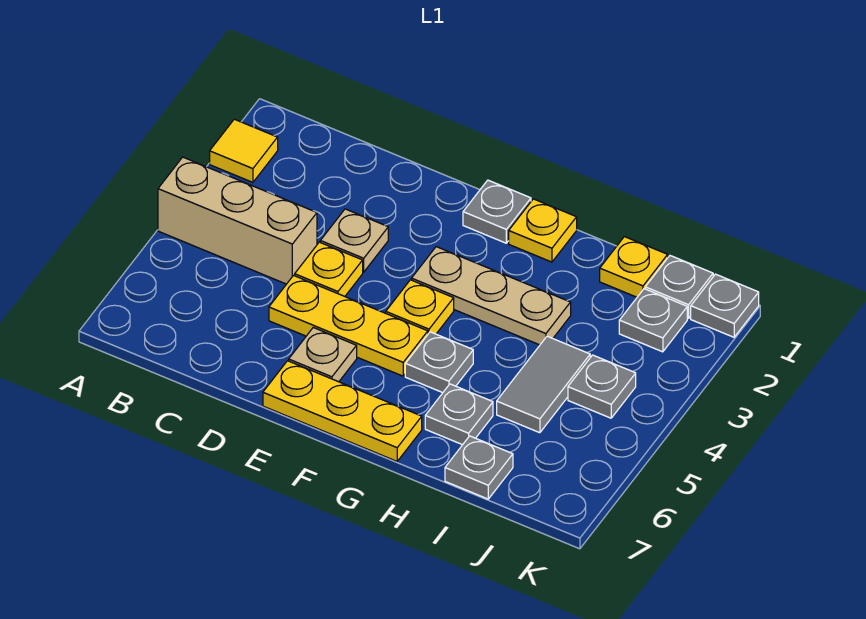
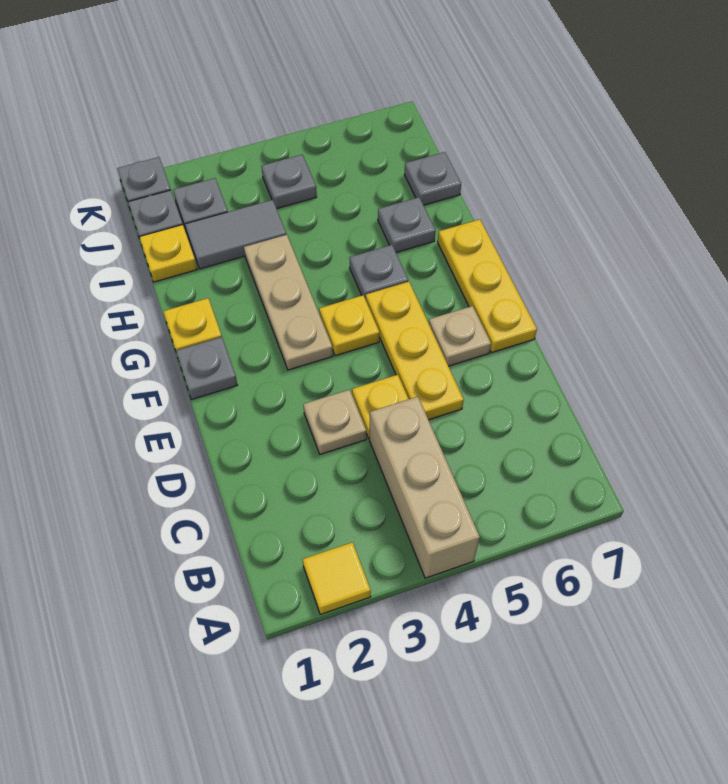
grey 1x2 tile [497,336,590,433] -> grey 1x2 tile moved to [185,200,286,269]

